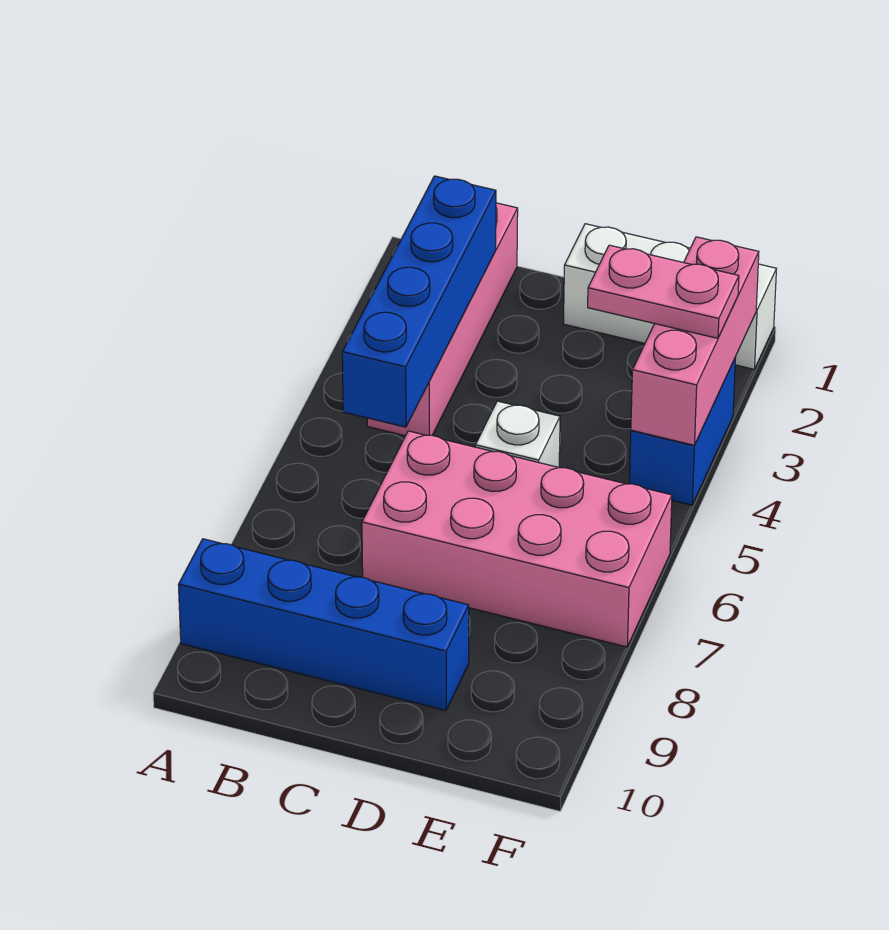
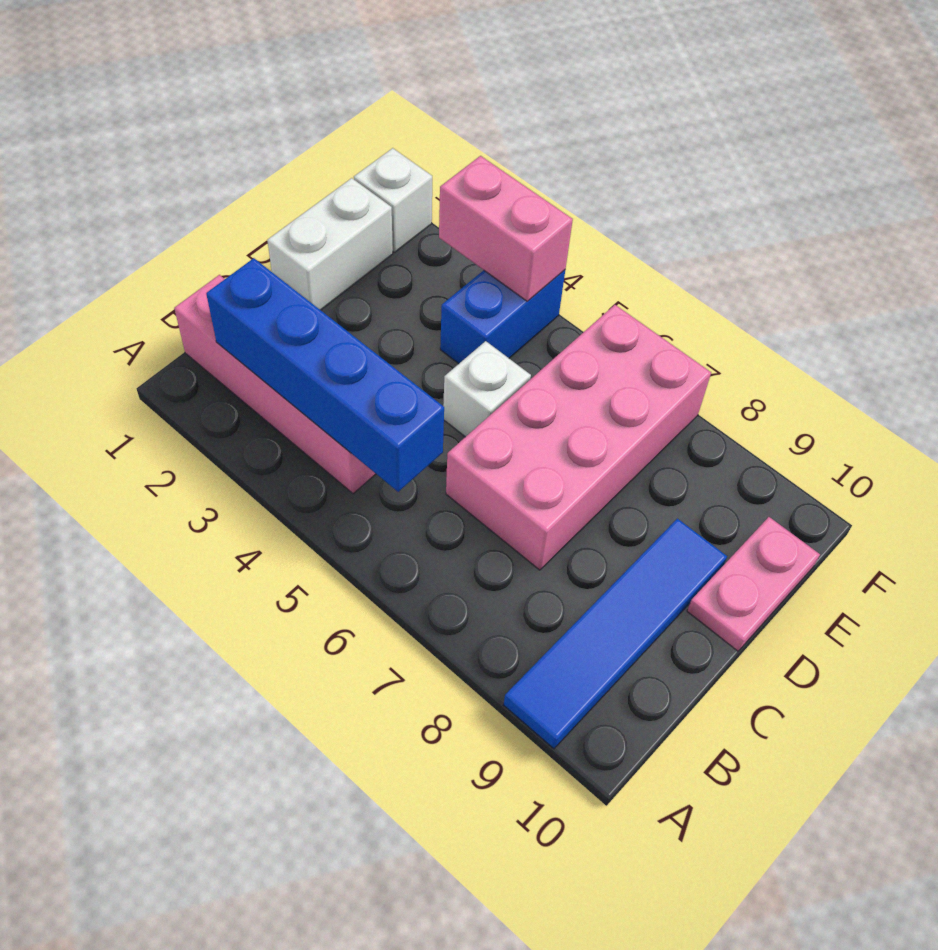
blue 1x4 brick [178,539,469,710] -> blue 1x4 tile [504,519,727,749]
pink 1x2 plate [588,245,739,338] -> pink 1x2 plate moved to [687,517,820,651]
pink 1x3 brick [631,237,759,445] -> pink 1x2 brick [439,156,573,301]
blue 1x2 brick [629,357,736,505] -> blue 1x2 brick turned to [440,270,565,364]

